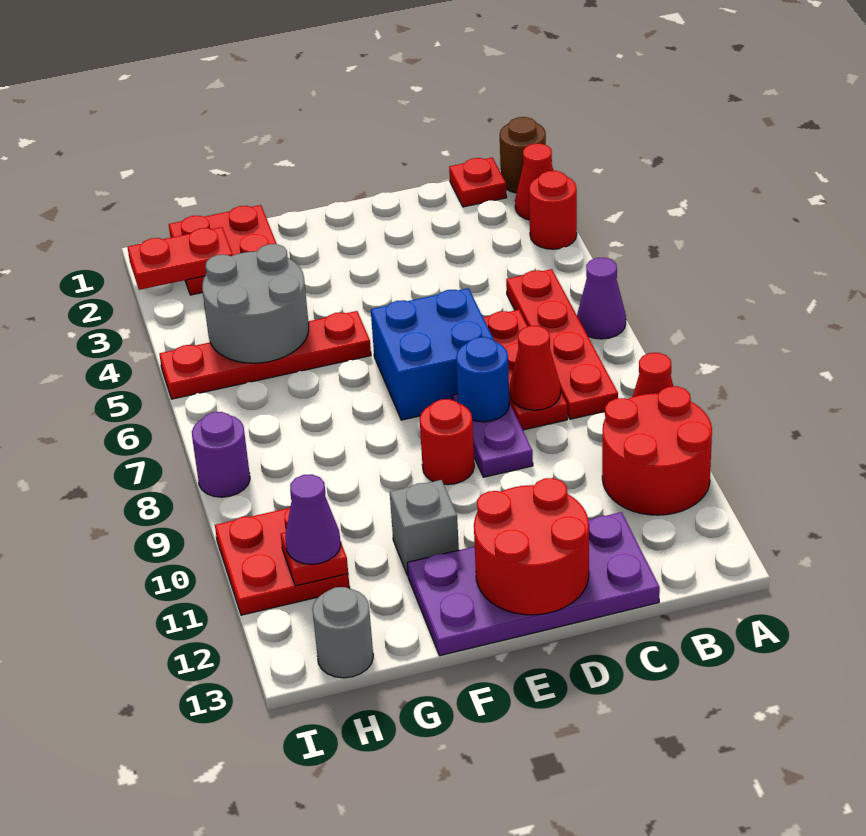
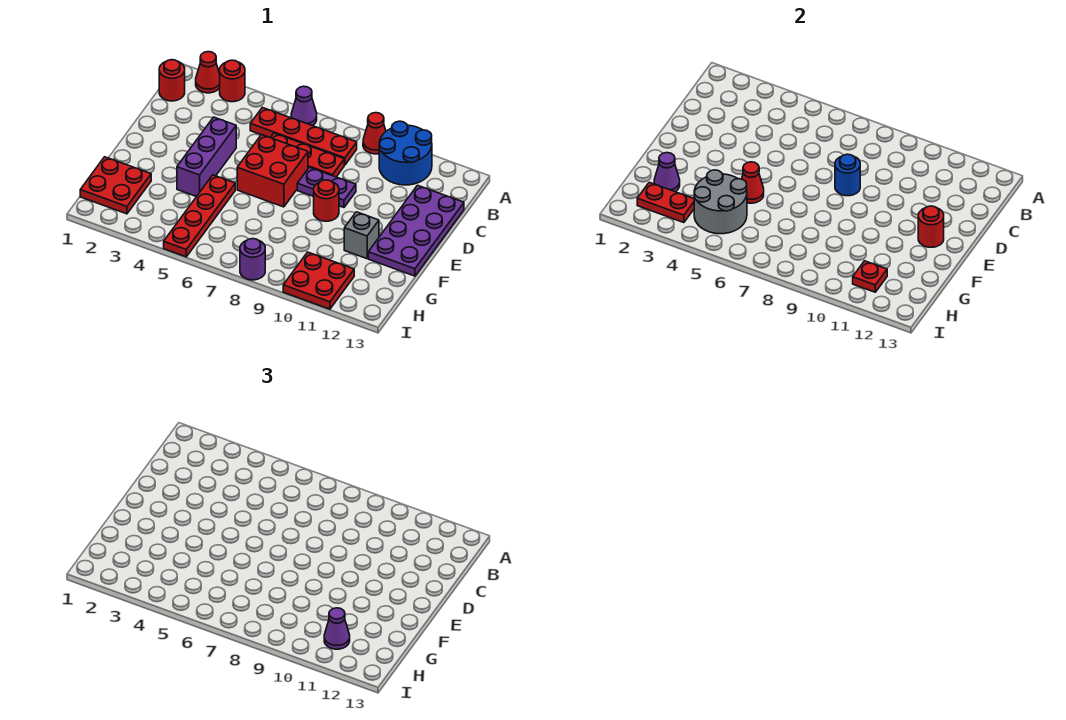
brown 1x1 round brick [500,117,546,193] -> none
red 2x2 round brick [602,386,712,515] -> blue 2x2 round brick [379,121,432,185]
red 1x1 plate [449,158,507,207] -> red 1x1 round brick [159,60,185,101]
red 1x1 cone [509,326,561,410] -> red 1x1 cone moved to [742,162,764,203]
none -> purple 1x3 brick [177,117,236,197]
blue 2x2 brick [371,288,494,420] -> red 2x2 brick [237,135,308,207]
red 2x2 round brick [474,478,589,615] -> red 1x1 round brick [918,206,944,247]
none -> purple 1x1 cone [654,153,680,192]
red 1x2 plate [128,227,233,290] -> red 1x2 plate turned to [637,182,694,223]
grey 1x1 round brick [312,587,373,678] -> none

